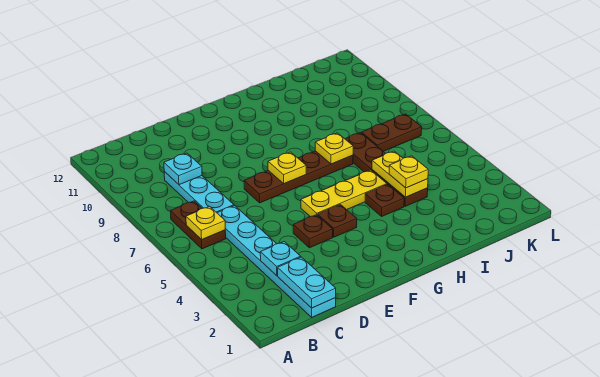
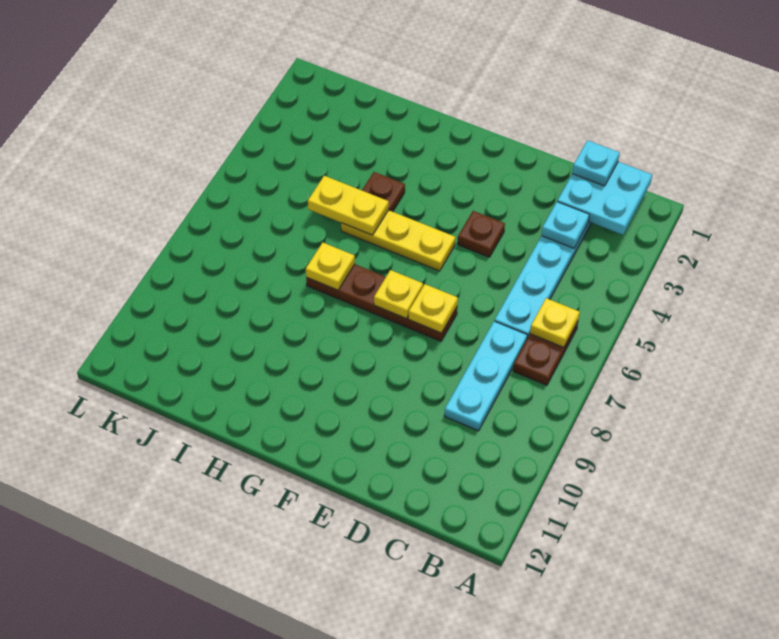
cyan 1x2 plate [278,257,336,308] -> cyan 2x2 plate [557,162,652,235]
cyan 1x1 plate [164,153,202,185] -> cyan 1x1 plate moved to [572,140,620,186]
brown 1x1 plate [318,205,357,237] -> none
brown 1x4 plate [346,133,428,206] -> none
yellow 1x2 plate [372,151,428,197] -> yellow 1x2 plate turned to [308,176,389,235]
yellow 1x1 plate [389,156,428,188] -> yellow 1x1 plate moved to [408,284,458,333]
brown 1x2 plate [362,114,422,151] -> none

